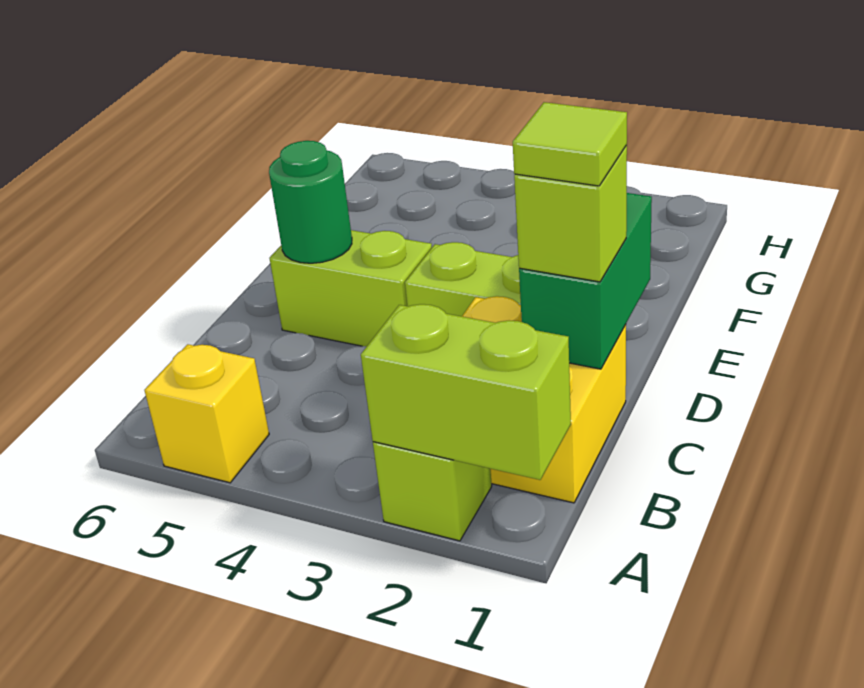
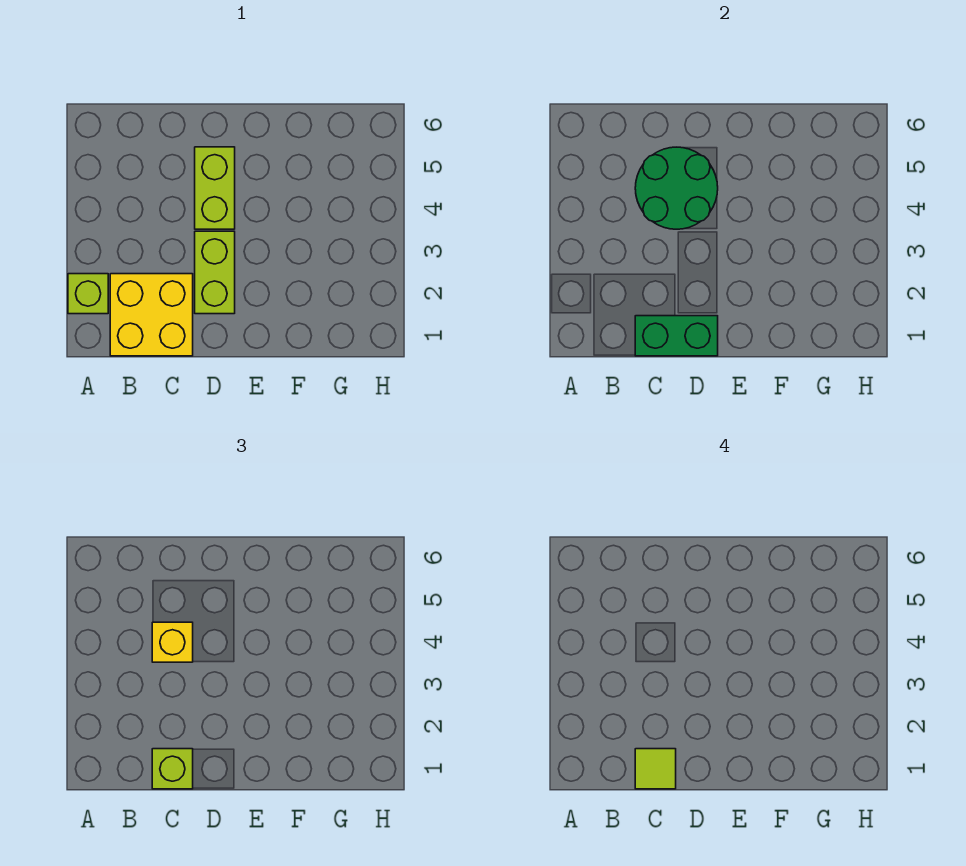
lime 1x2 brick [361,304,571,480] -> none
yellow 1x1 brick [144,344,269,483] -> yellow 1x1 brick moved to [152,622,193,662]
green 1x1 round brick [269,141,352,263] -> green 2x2 round brick [635,147,718,229]

